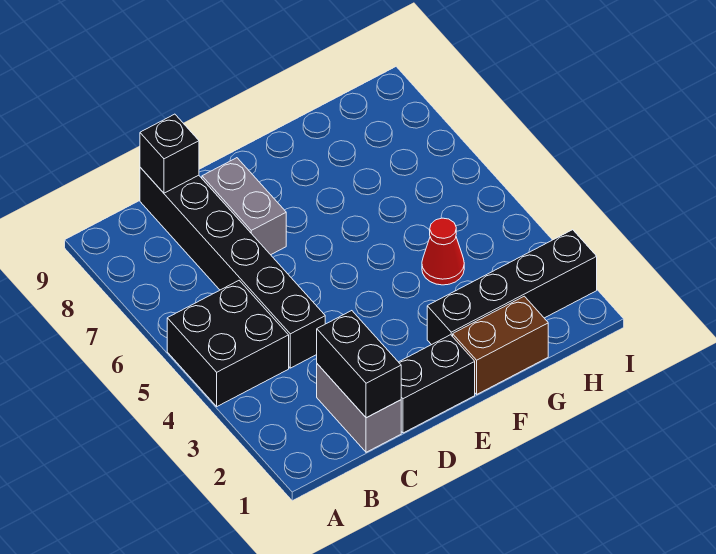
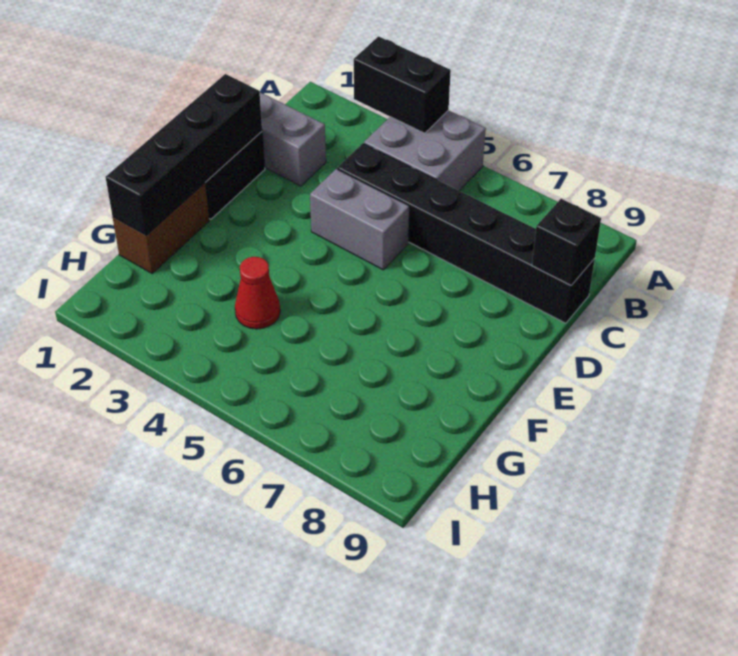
black 2x2 brick [167,280,289,406] -> grey 2x2 brick [364,110,486,191]
black 1x2 brick [317,311,401,418] -> black 1x2 brick moved to [354,36,451,133]
grey 1x2 brick [202,158,286,255] -> grey 1x2 brick moved to [310,169,409,270]
black 1x4 brick [427,230,597,345] -> black 1x4 brick moved to [106,74,262,235]

